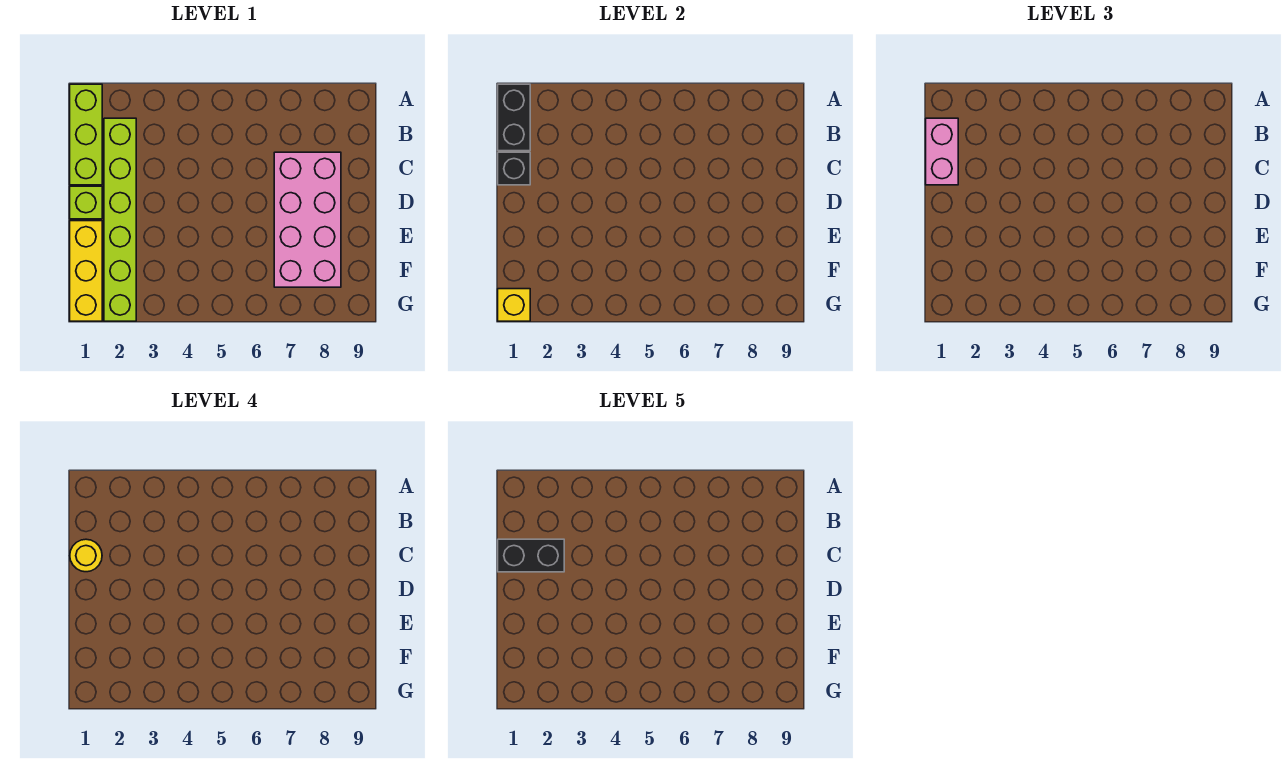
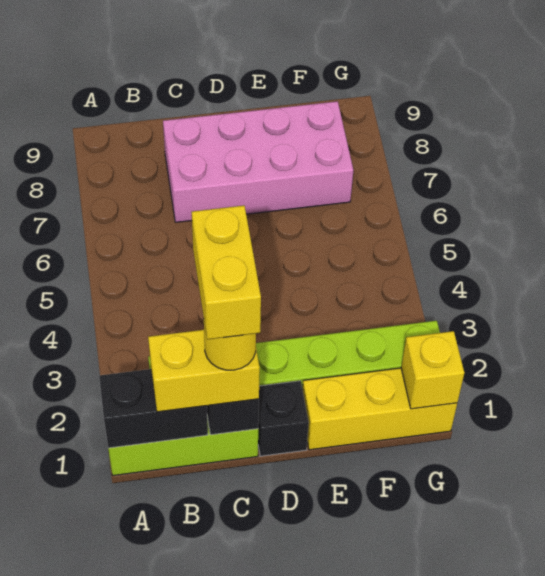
pink 1x2 brick [926,118,958,185] -> yellow 1x2 brick [148,330,260,412]
black 1x2 brick [498,539,564,572] -> yellow 1x2 brick [191,205,261,340]
lime 1x1 brick [70,186,102,219] -> black 1x1 brick [258,381,309,456]

